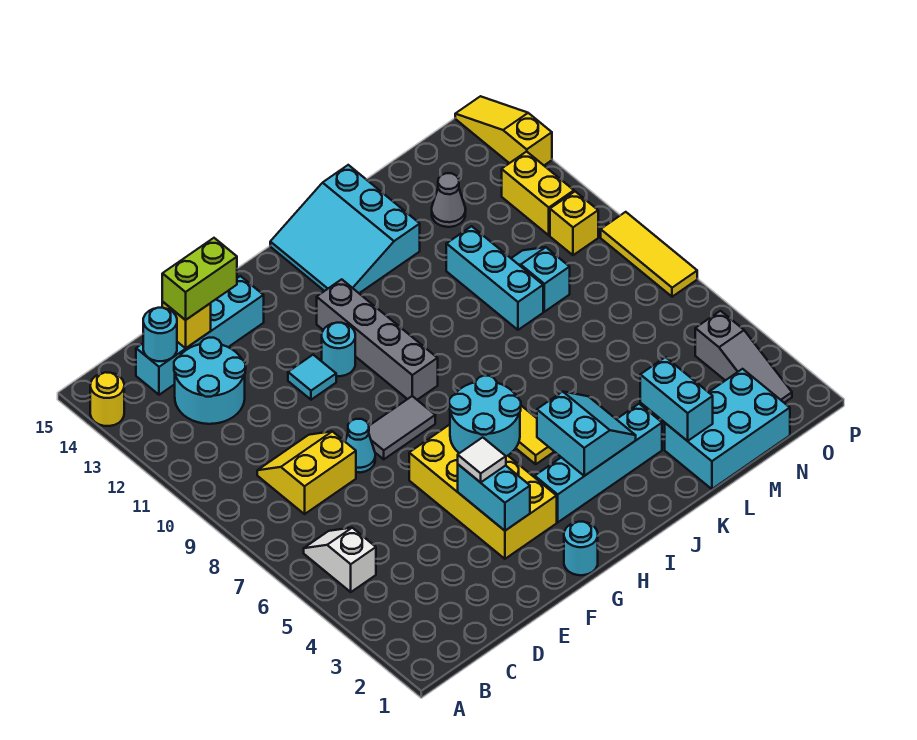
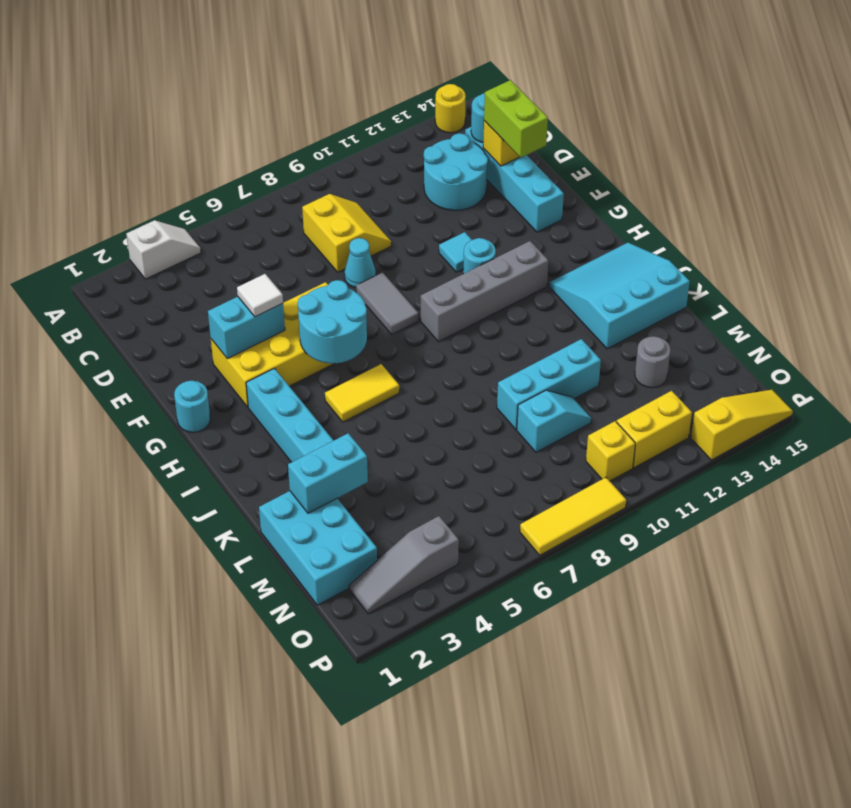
white 1x2 slope [304,528,376,592] -> white 1x2 slope moved to [126,220,201,279]
cyan 2x2 slope [537,392,636,476] -> none
grey 1x1 cone [432,173,466,227] -> grey 1x1 round brick [635,336,670,388]

